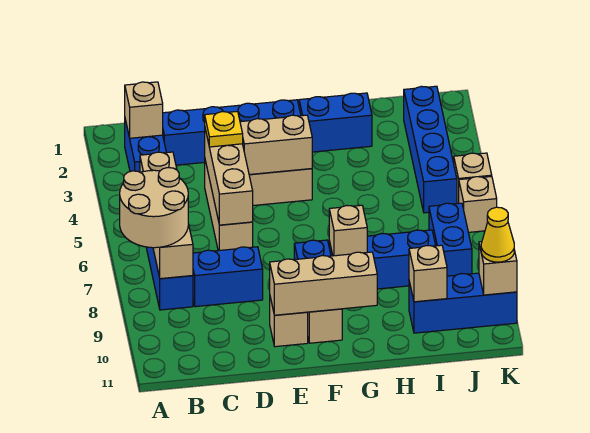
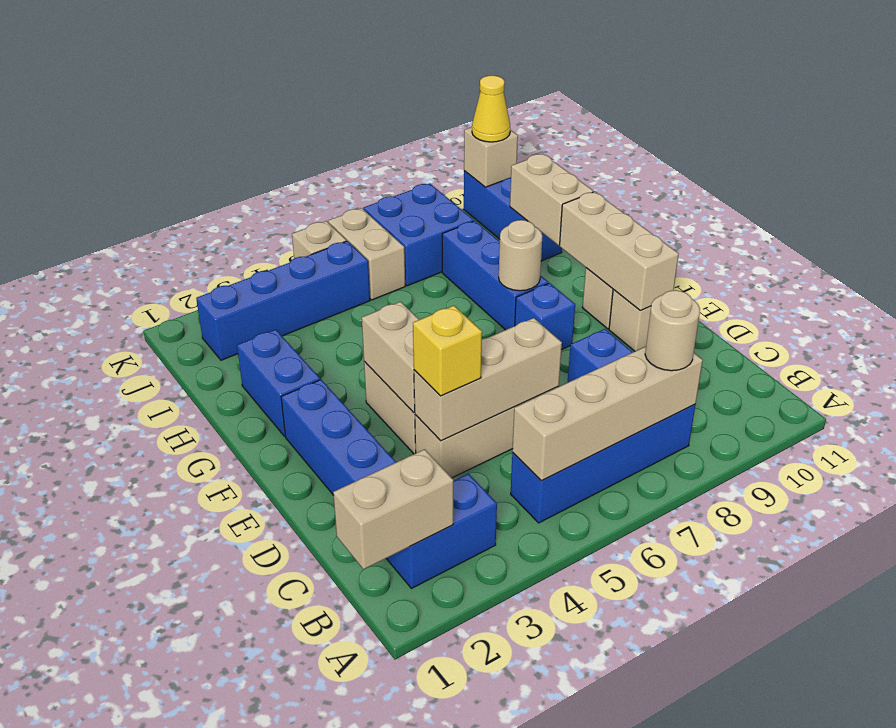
tan 2x2 round brick [120,168,188,248] -> tan 1x1 round brick [645,290,700,371]
tan 1x1 brick [125,82,163,138] -> tan 1x2 brick [333,449,453,569]
yellow 1x1 plate [205,111,243,147] -> yellow 1x1 brick [413,306,482,396]
tan 1x1 brick [329,205,367,256] -> tan 1x1 round brick [499,220,542,291]
tan 1x1 brick [409,245,447,302] -> tan 1x2 brick [510,154,593,245]
blue 1x2 brick [429,203,472,276] -> blue 2x2 brick [363,183,474,286]
tan 1x1 brick [459,176,497,232] -> tan 1x2 brick [328,208,405,300]

